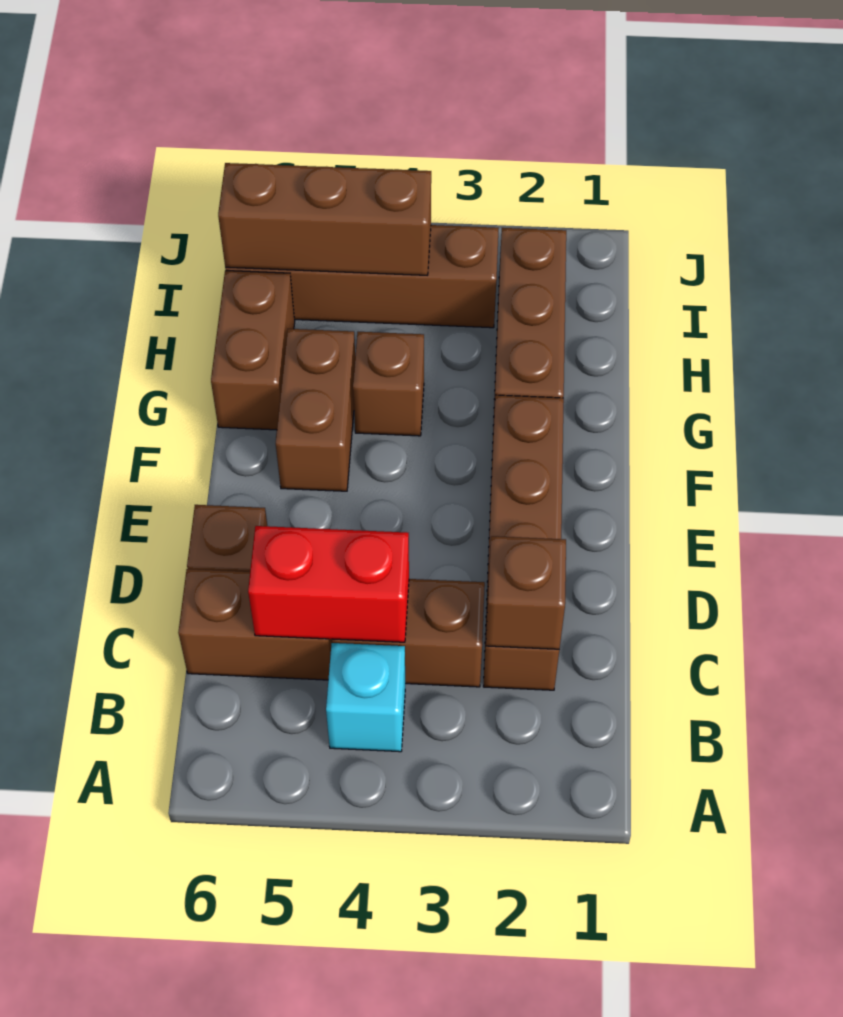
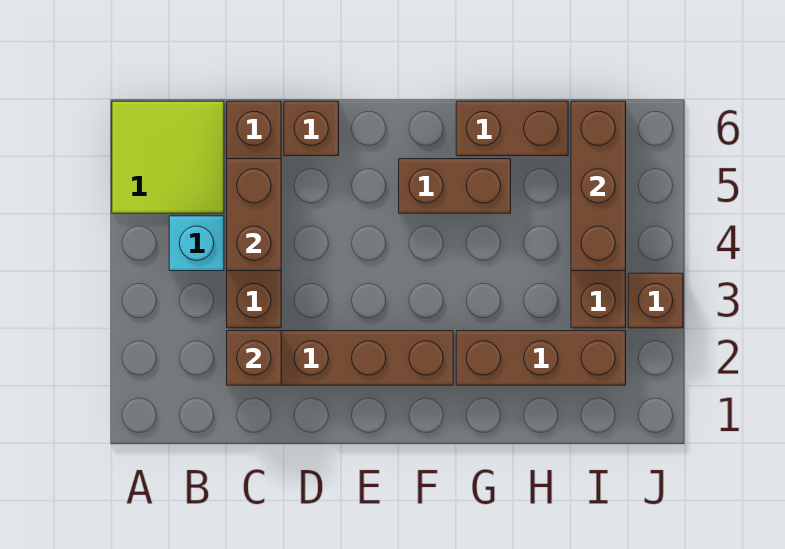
none -> lime 2x2 tile [112,101,224,213]
red 1x2 brick [248,526,409,642] -> brown 1x2 brick [227,159,281,271]
brown 1x1 brick [353,332,424,436] -> brown 1x1 brick moved to [628,273,683,328]

